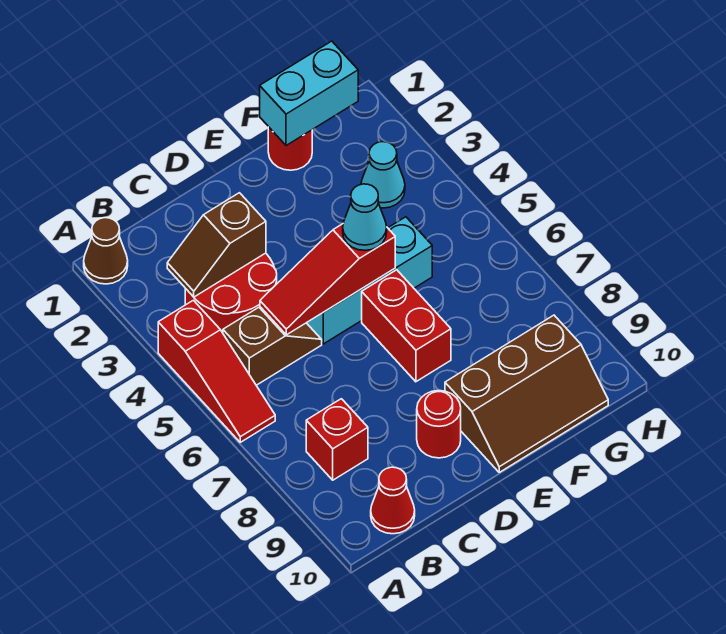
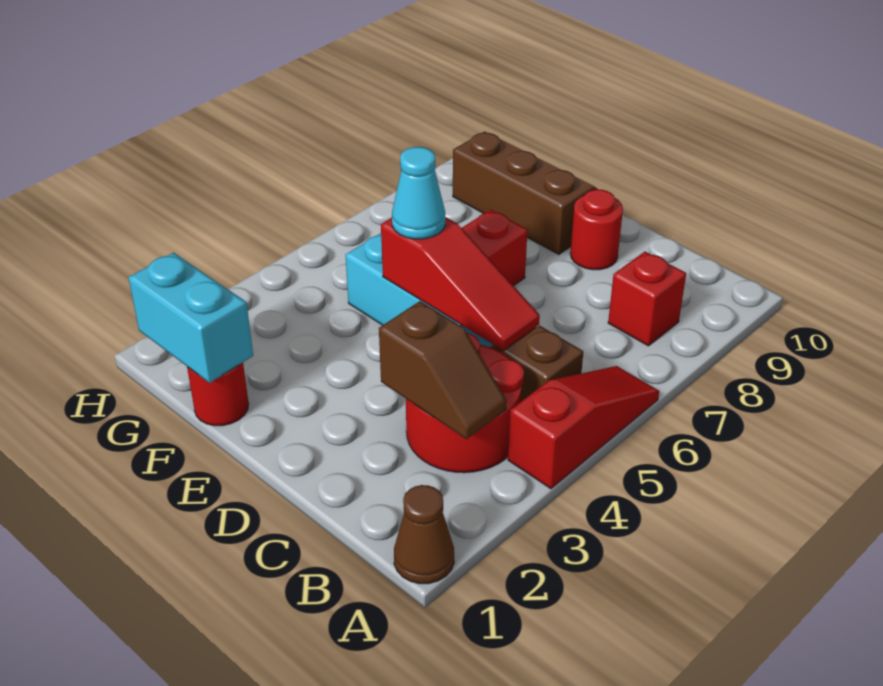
red 1x1 cone [371,467,415,534] -> none
cyan 1x1 cone [361,142,405,208] -> none

